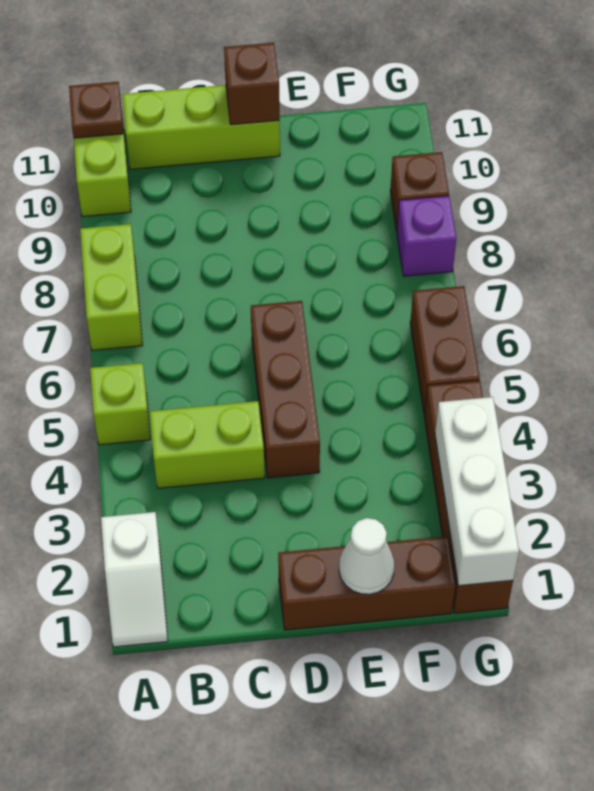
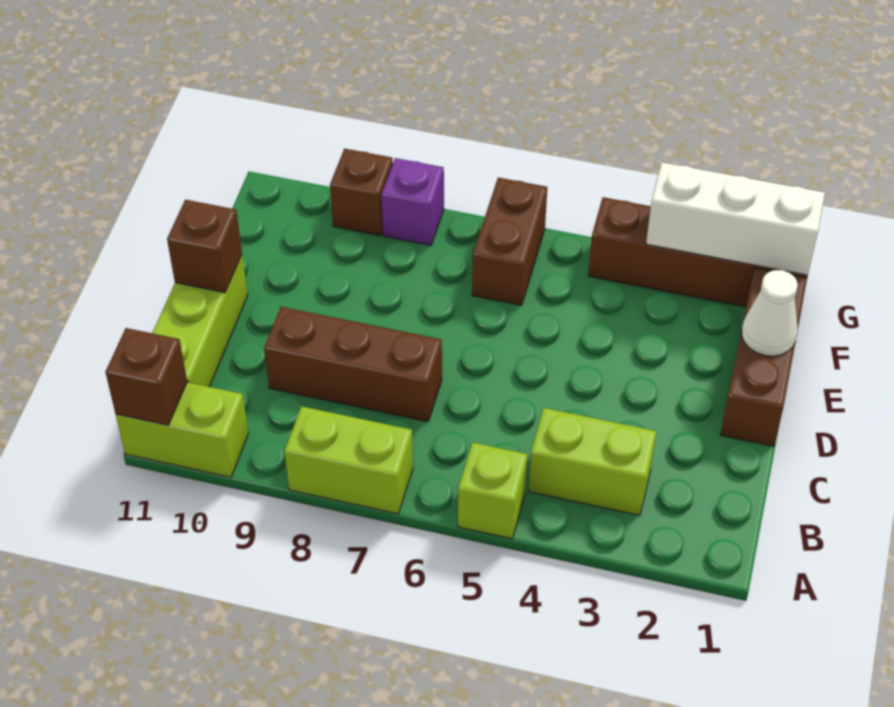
white 1x2 slope [101,512,168,647] -> none
brown 1x1 plate [69,82,123,138] -> brown 1x1 brick [106,328,187,425]
lime 1x2 brick [150,401,265,488] -> lime 1x2 brick turned to [529,408,656,515]
brown 1x3 brick [251,301,320,478] -> brown 1x3 brick moved to [264,307,442,422]
brown 1x2 brick [410,286,480,414] -> brown 1x2 brick turned to [472,178,547,305]

